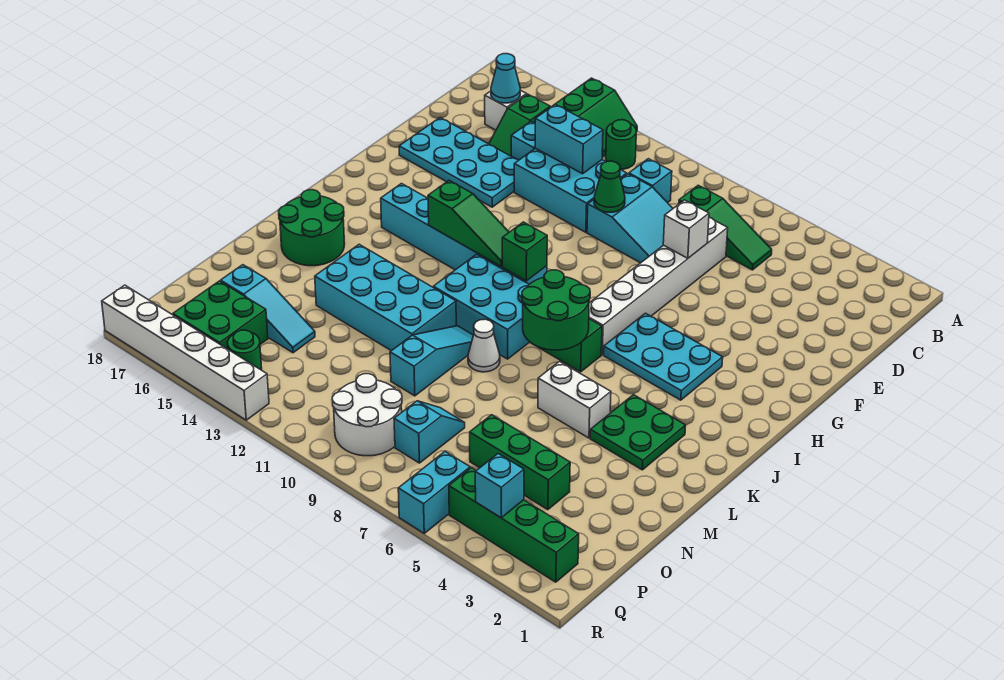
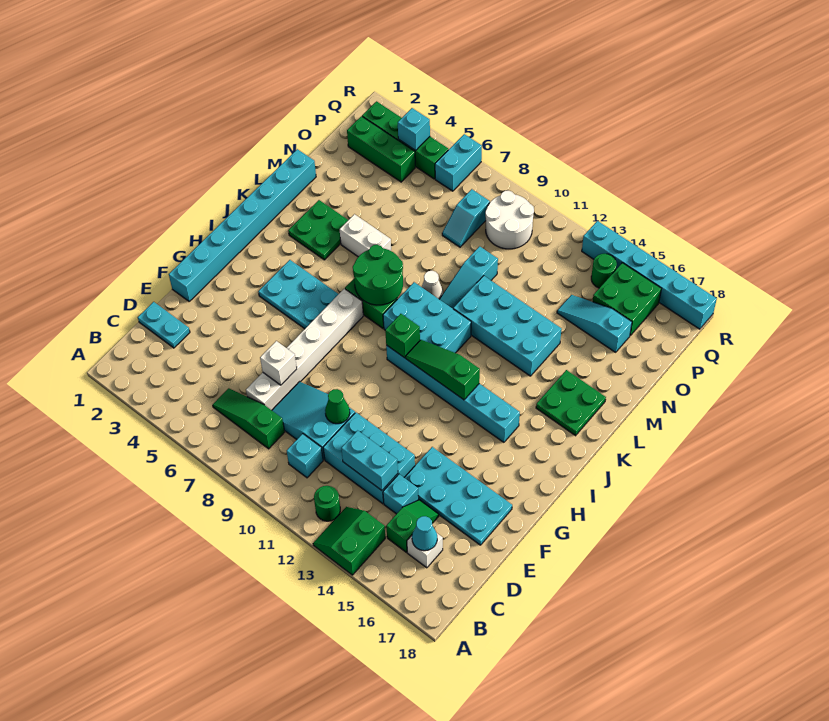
none -> cyan 1x2 plate [138,302,190,348]
none -> cyan 1x8 brick [169,149,316,301]
green 2x2 round brick [279,190,345,266] -> green 2x2 plate [536,370,606,436]
green 1x3 brick [470,415,570,510] -> green 1x3 brick moved to [347,116,415,182]
white 1x6 brick [102,285,269,420] -> cyan 1x6 brick [582,221,717,329]

